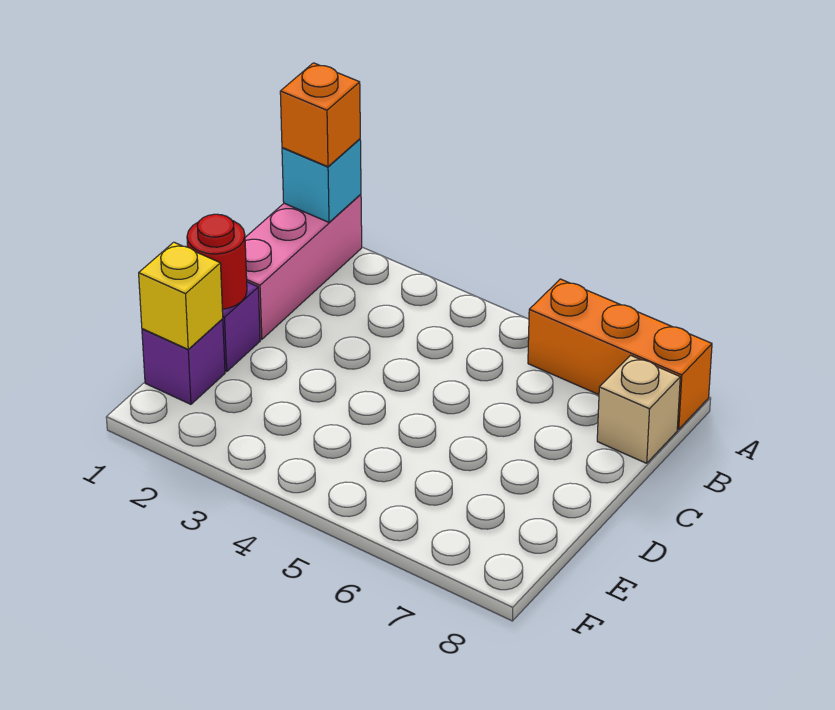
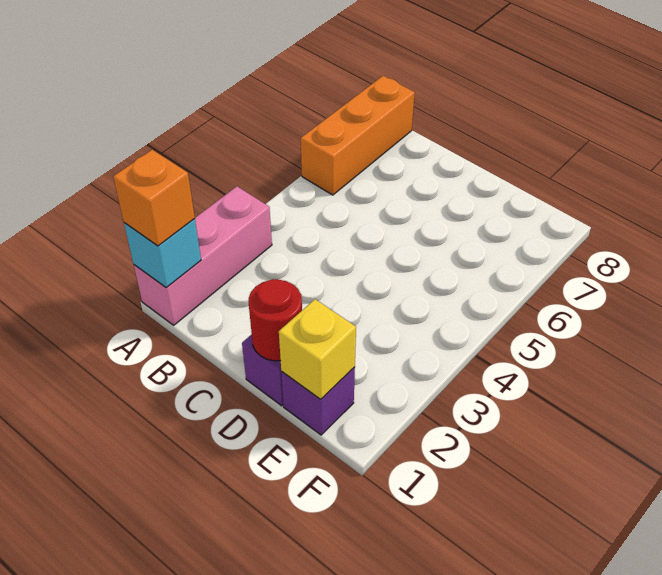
pink 1x3 brick [245,194,362,339] -> pink 1x3 brick turned to [134,186,272,325]
tan 1x1 brick [597,355,680,463] -> none

